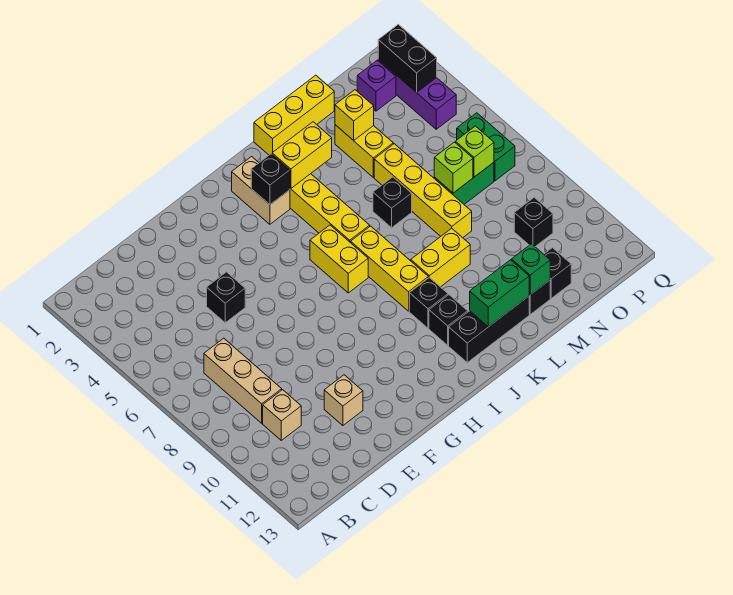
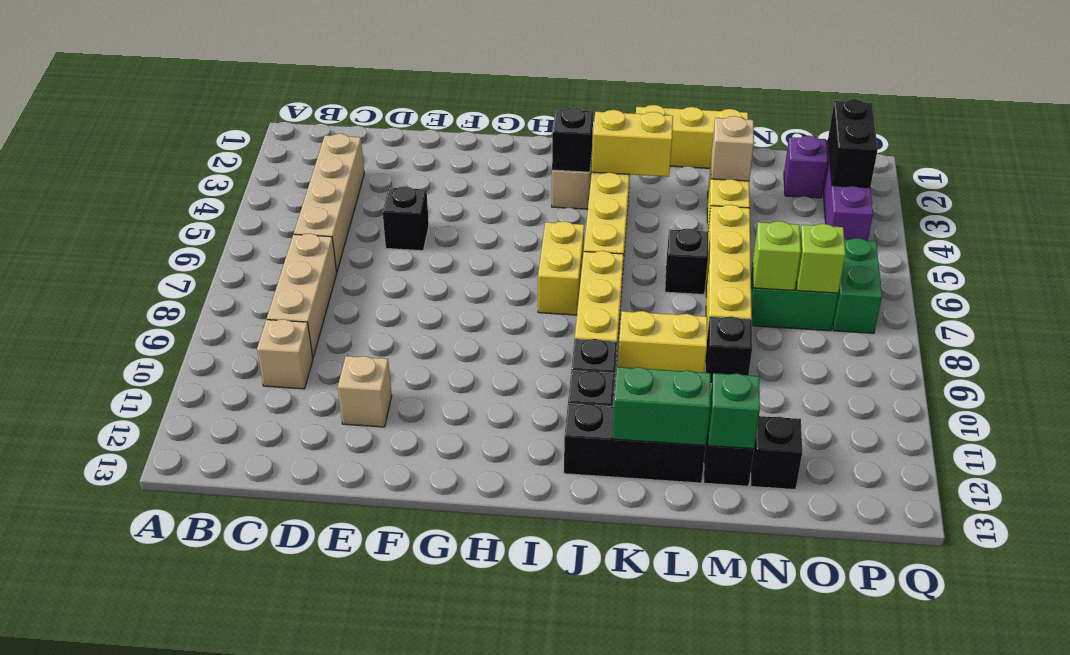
none -> tan 1x4 brick [294,134,364,272]
yellow 1x1 brick [335,90,374,140] -> tan 1x1 brick [711,116,754,181]
black 1x1 brick [514,197,553,247] -> black 1x1 brick moved to [705,316,752,384]

